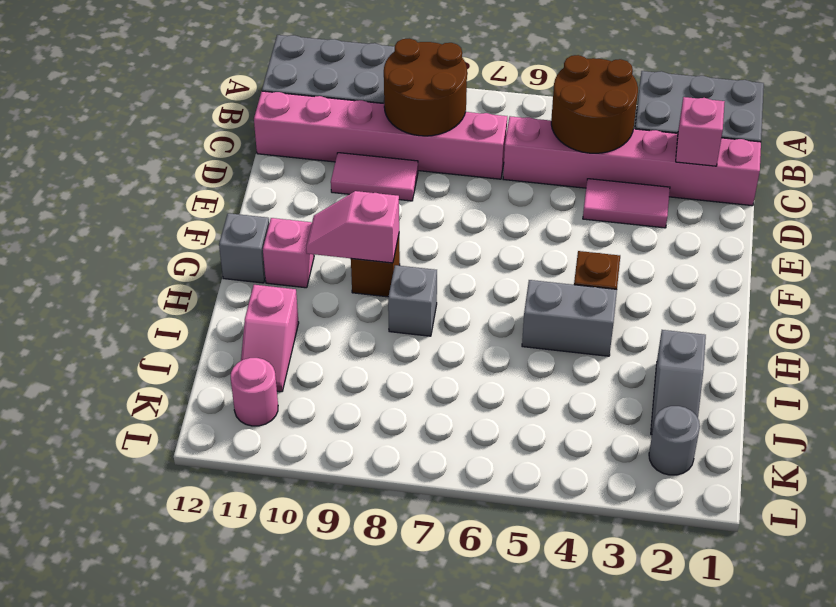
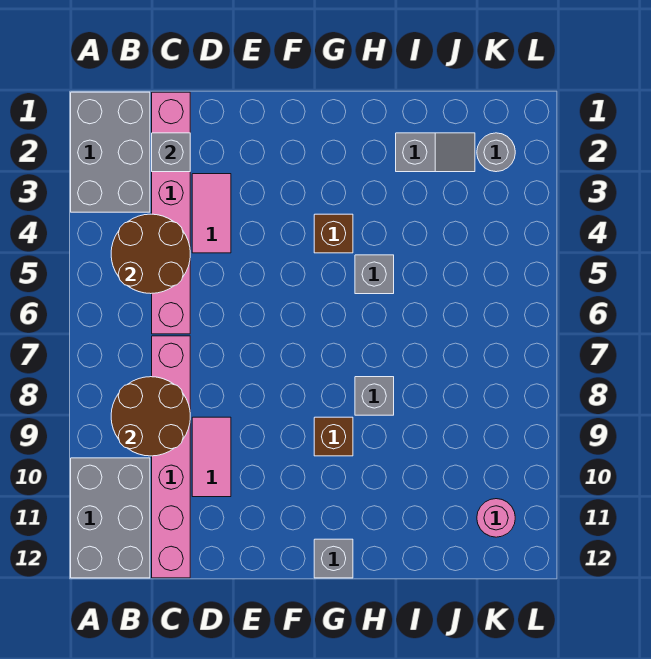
pink 1x1 brick [676,97,725,166] -> grey 1x1 brick [152,133,190,172]
pink 1x2 slope [306,191,399,263] -> none
pink 1x1 brick [263,218,314,288] -> none
grey 1x2 brick [522,280,617,356] -> grey 1x1 brick [355,255,394,294]
pink 1x2 slope [241,285,299,392] -> none

